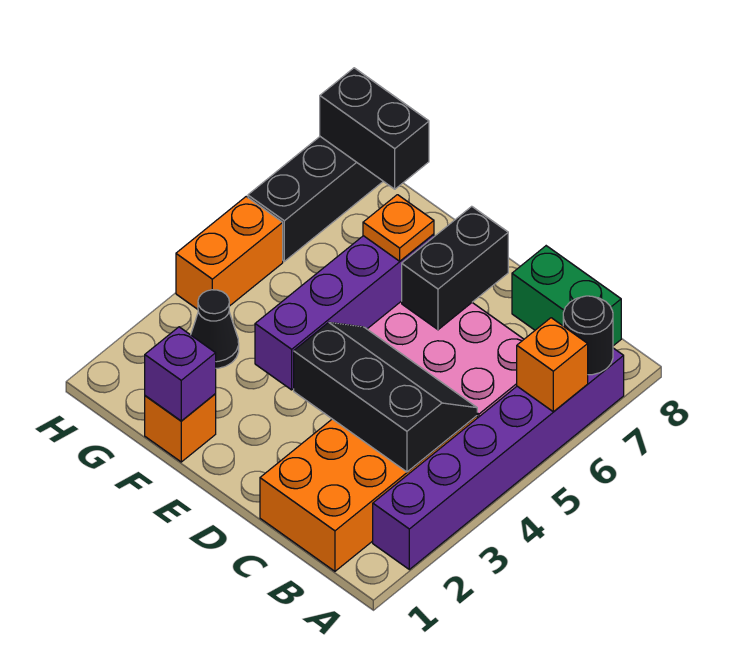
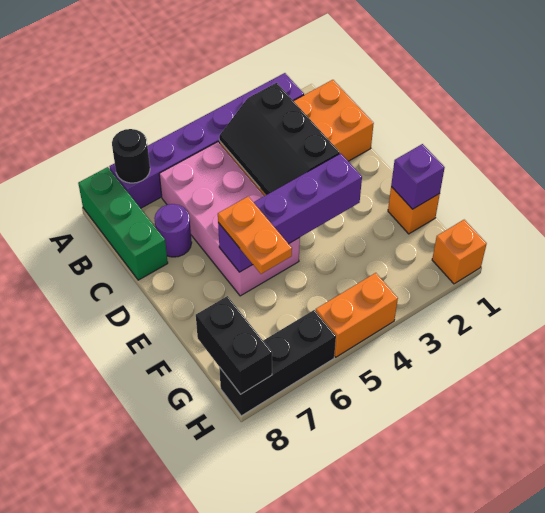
orange 1x1 brick [517,318,588,412] -> orange 1x1 brick moved to [432,220,487,284]
green 1x2 brick [512,246,621,346] -> green 1x3 brick [78,167,168,280]
none -> purple 1x1 round brick [154,204,192,257]
black 1x2 brick [402,206,508,330] -> none
orange 1x1 plate [363,195,434,261] -> orange 1x2 plate [218,196,292,274]
black 1x1 cone [191,290,239,368] -> none

